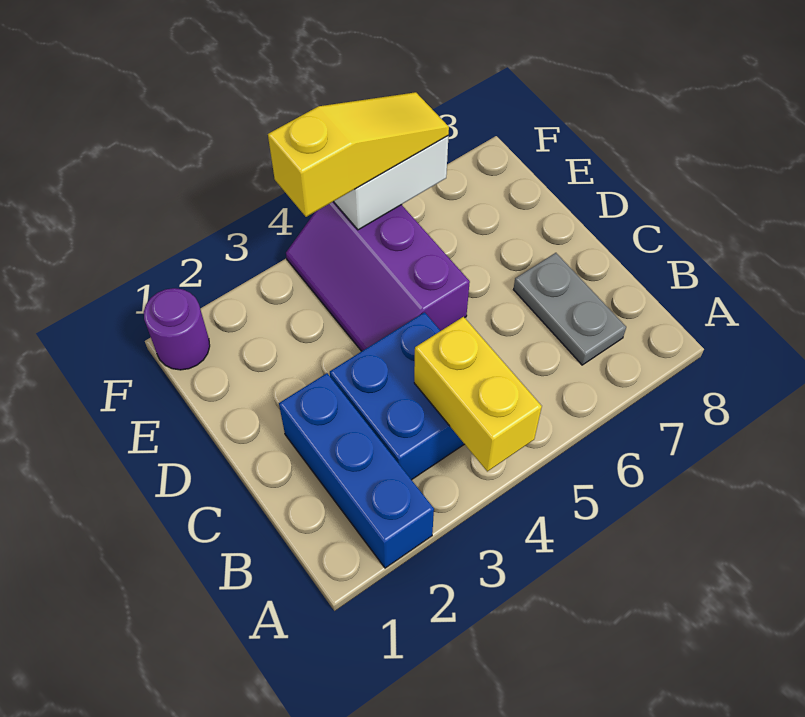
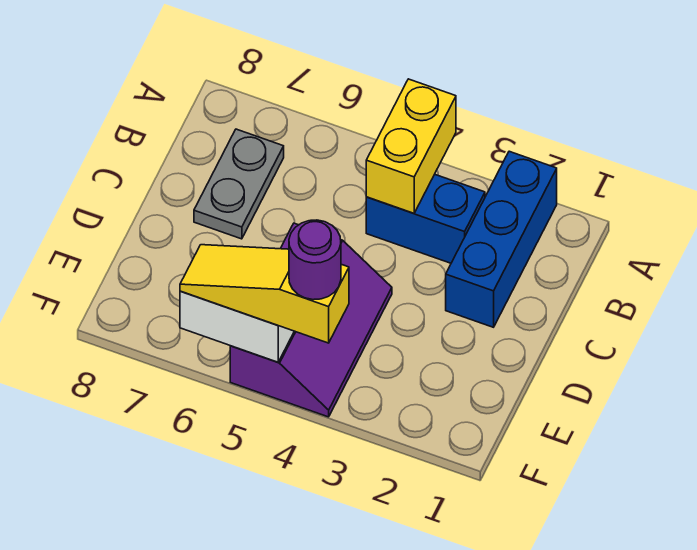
blue 2x2 brick [330,312,464,480] -> blue 1x2 brick [366,174,485,263]
purple 1x1 round brick [144,288,210,370] -> purple 1x1 round brick moved to [289,220,341,300]

